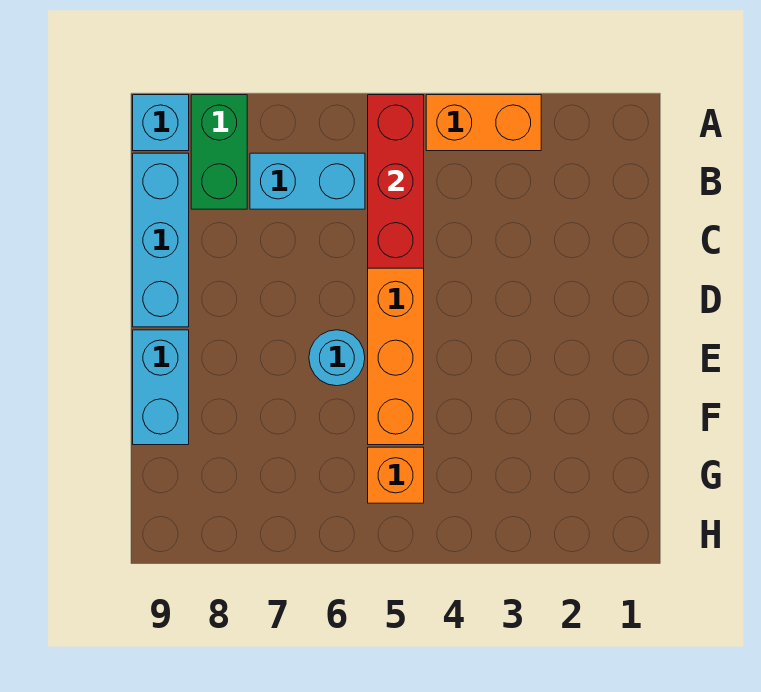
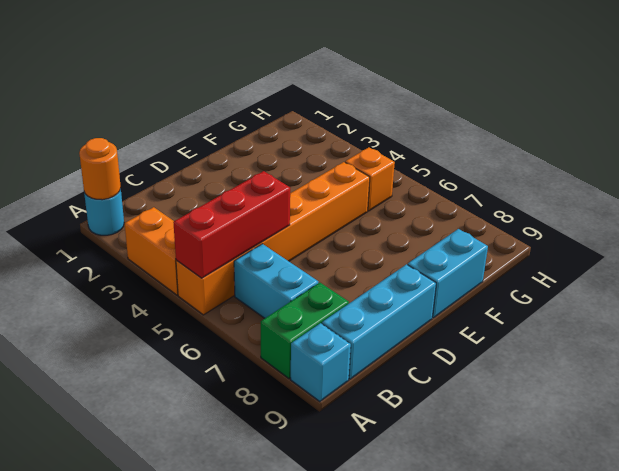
none -> orange 1x1 round brick [79,138,121,200]
cyan 1x1 round brick [309,330,365,386] -> cyan 1x1 round brick moved to [84,189,124,235]

